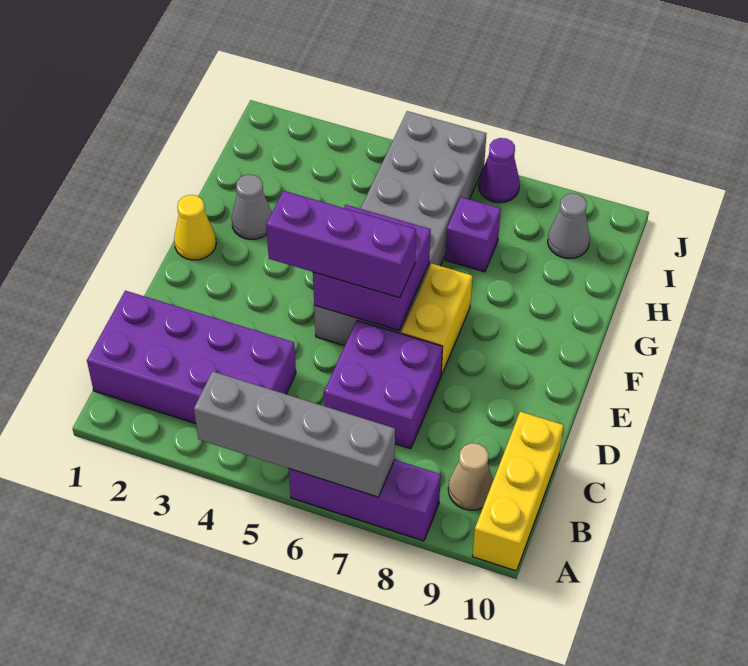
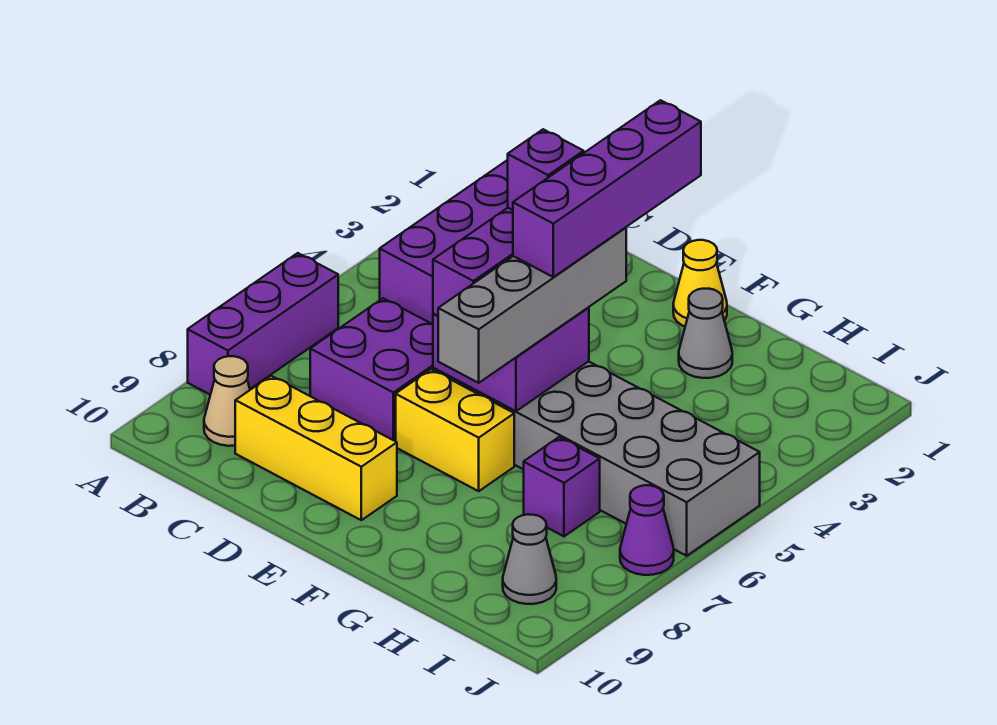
grey 1x4 brick [194,371,395,497] -> grey 1x4 brick moved to [438,227,626,383]
yellow 1x3 brick [472,412,564,571] -> yellow 1x3 brick moved to [235,376,397,520]
none -> purple 1x1 brick [508,129,584,210]
none -> purple 1x4 brick [513,100,701,277]

